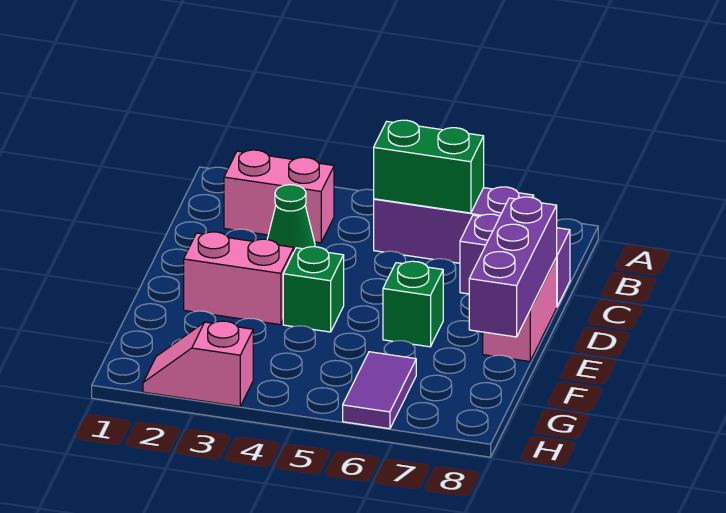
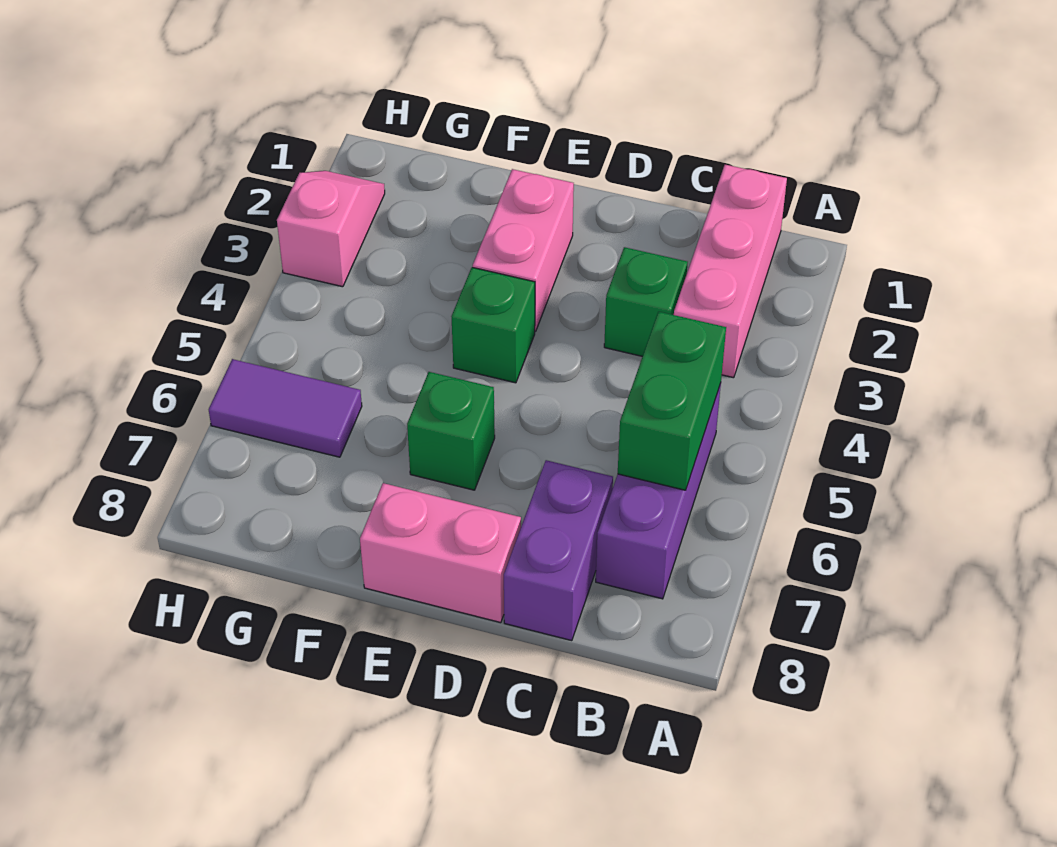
pink 1x2 brick [224,150,334,243] -> pink 1x3 brick [674,165,787,378]
green 1x1 cone [267,185,315,251] -> green 1x1 brick [604,247,688,356]
purple 1x3 brick [469,197,557,337] -> none

